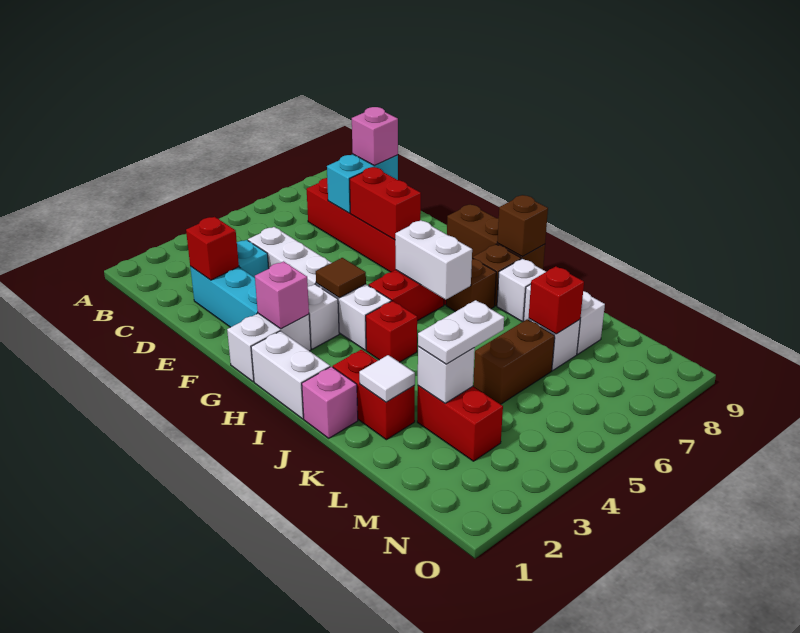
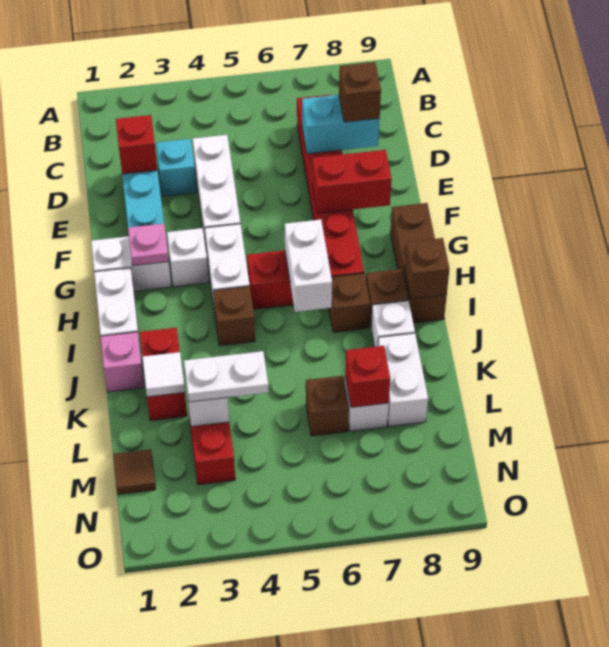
pink 1x1 brick [352,107,398,166] -> brown 1x1 brick [339,62,381,122]
red 1x2 brick [350,167,421,240] -> red 1x2 brick turned to [312,150,392,213]
pink 1x1 brick [255,261,309,329] -> pink 1x1 plate [128,224,169,266]
brown 1x1 tile [316,258,366,298] -> brown 1x1 tile moved to [113,449,156,494]
red 1x1 brick [366,301,417,362] -> brown 1x1 brick [213,286,255,346]
brown 1x2 brick [473,319,555,404] -> brown 1x1 brick [306,376,349,436]

